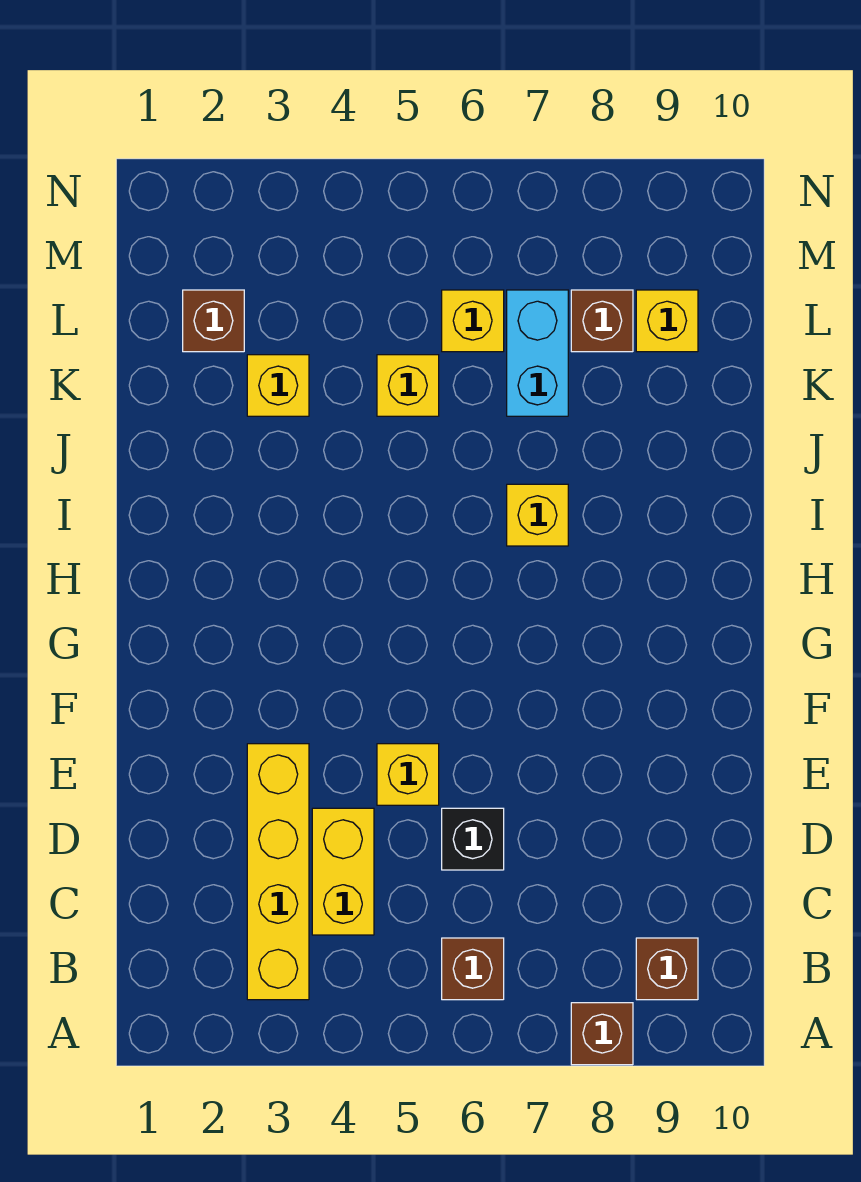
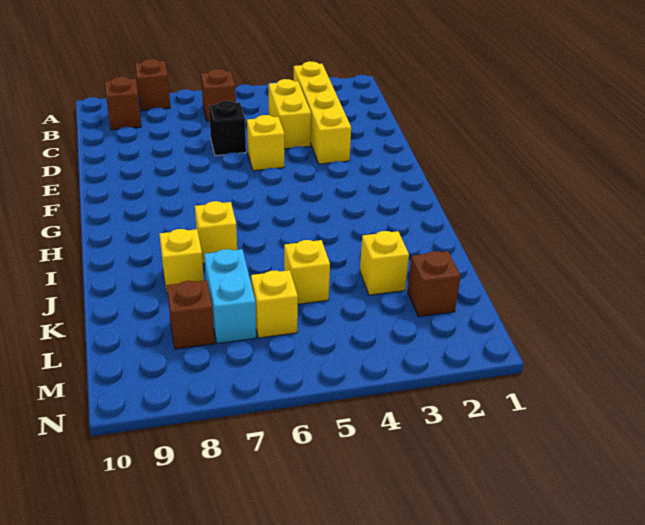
yellow 1x1 brick [636,290,698,352] -> yellow 1x1 brick moved to [159,229,204,294]

